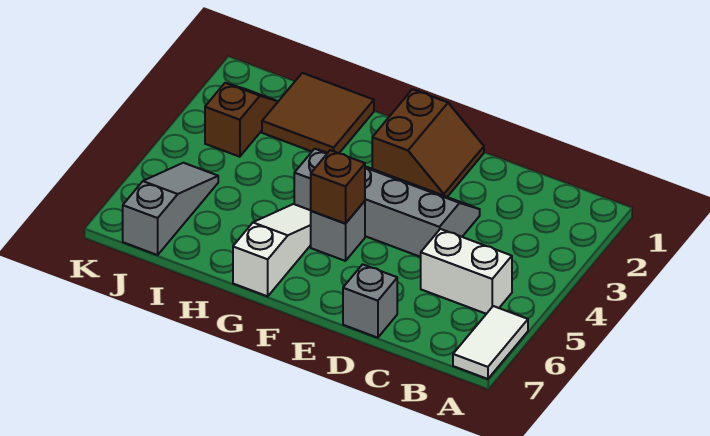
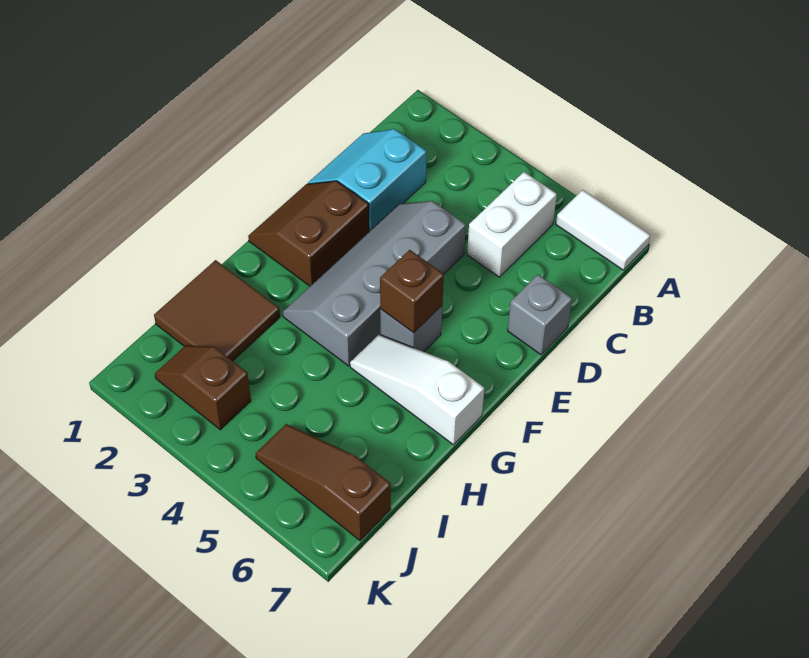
none -> cyan 2x2 slope [308,129,427,231]
brown 2x2 slope [372,89,484,197] -> brown 2x2 slope turned to [248,181,369,286]
grey 1x3 slope [123,163,218,255] -> brown 1x3 slope [256,424,391,541]

